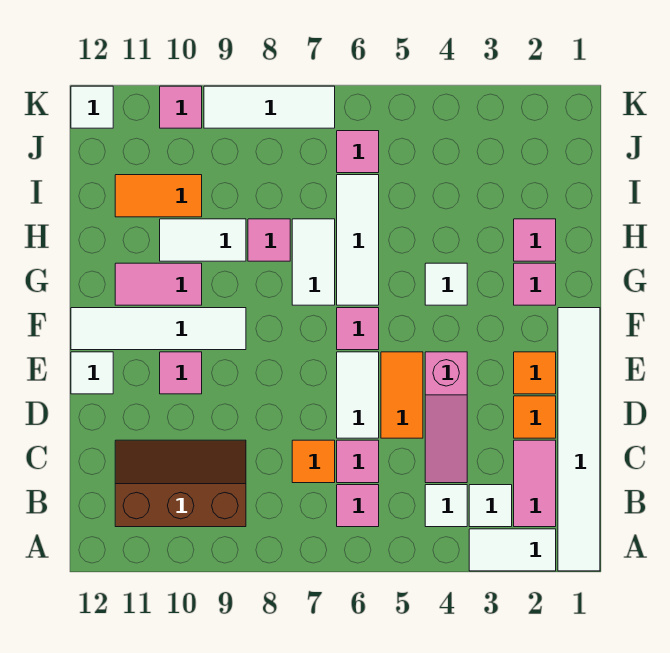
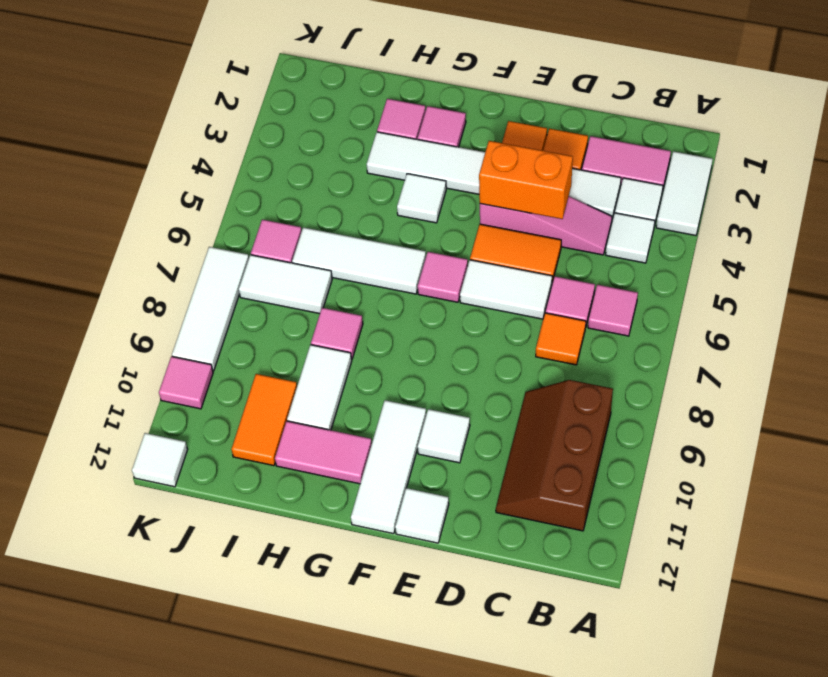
white 1x6 tile [558,308,600,571] -> white 1x6 tile moved to [367,132,621,218]
none -> orange 1x2 brick [479,141,573,219]
pink 1x1 tile [160,352,202,394] -> white 1x1 tile [418,409,470,463]
white 1x4 tile [71,308,246,350] -> white 1x3 tile [351,400,426,534]
white 1x2 tile [292,219,335,305] -> white 1x2 tile moved to [239,255,332,314]
pink 1x2 tile [115,263,202,305] -> pink 1x2 tile turned to [275,421,372,484]

